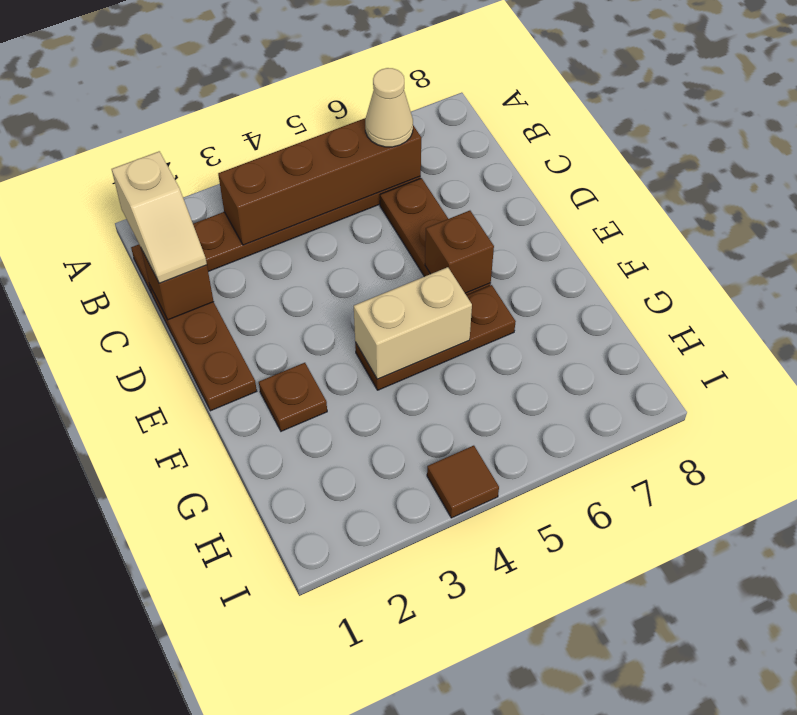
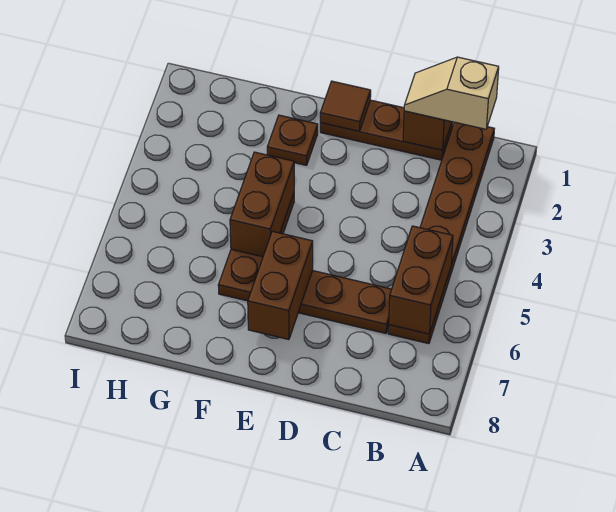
brown 1x4 brick [218,118,421,245] -> brown 1x2 brick [389,226,453,334]
tan 1x1 cone [365,68,413,147] -> none
brown 1x1 brick [425,211,494,293] -> brown 1x2 brick [248,231,313,340]
tan 1x2 brick [354,267,472,379] -> brown 1x2 brick [230,152,294,257]
brown 1x1 tile [427,446,499,518] -> brown 1x1 tile moved to [320,81,371,131]

